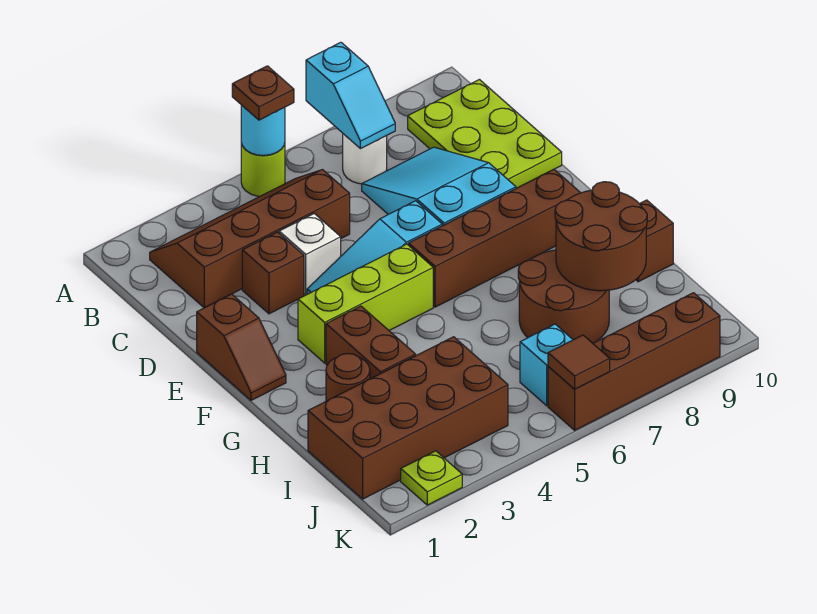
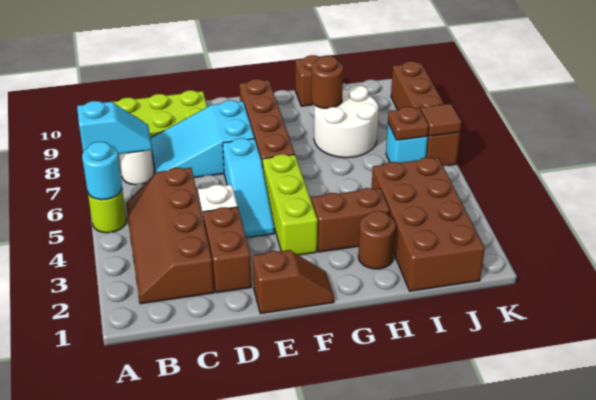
brown 1x1 plate [232,66,294,120] -> brown 1x1 plate moved to [388,107,429,140]
brown 1x1 brick [242,232,304,314] -> brown 1x2 brick [203,207,252,293]
brown 2x2 round brick [518,250,609,343] -> white 2x2 round brick [314,85,378,158]
brown 2x2 round brick [555,182,647,291] -> brown 1x1 round brick [311,56,343,108]
lime 1x1 plate [401,451,462,505] -> none

